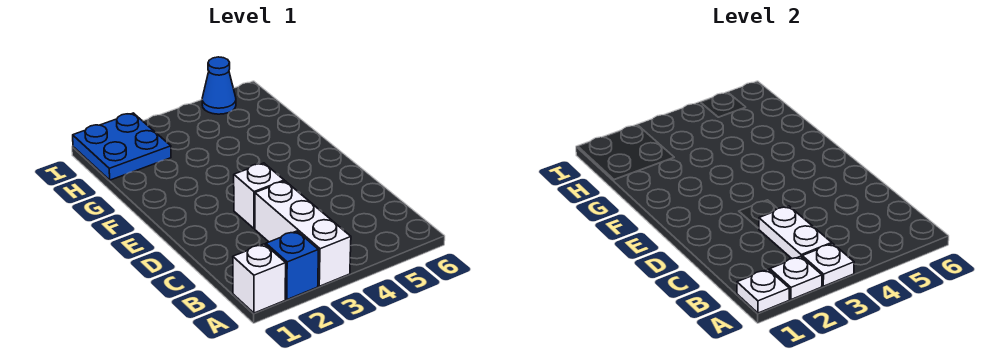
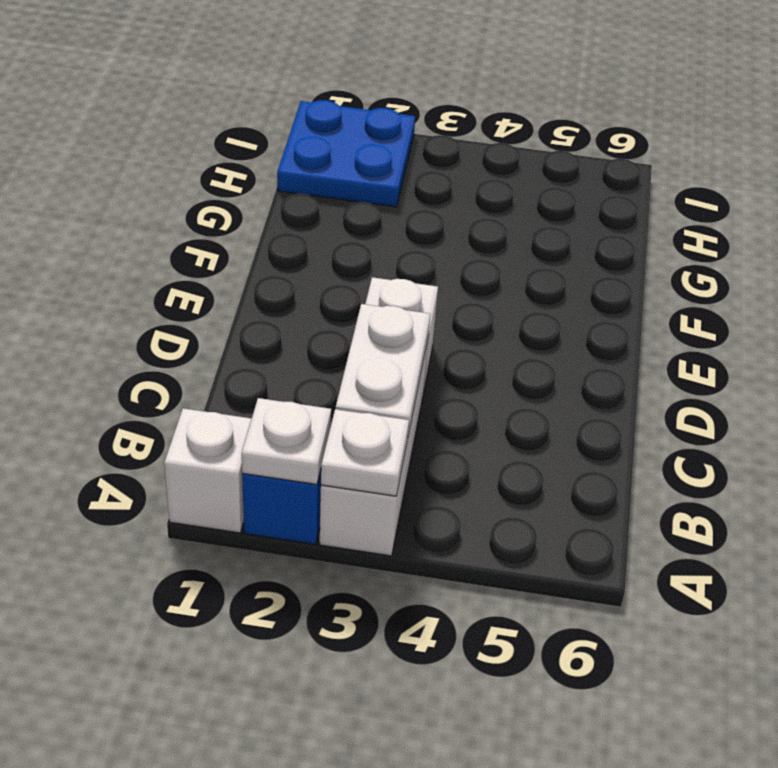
white 1x1 plate [737,269,789,313] -> none
blue 1x1 cone [202,57,236,114] -> none

